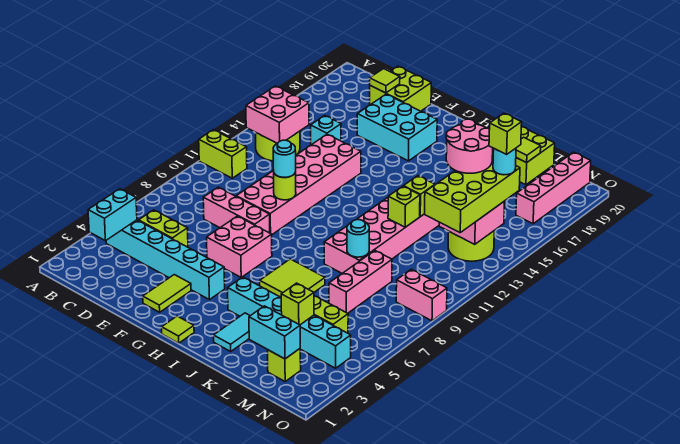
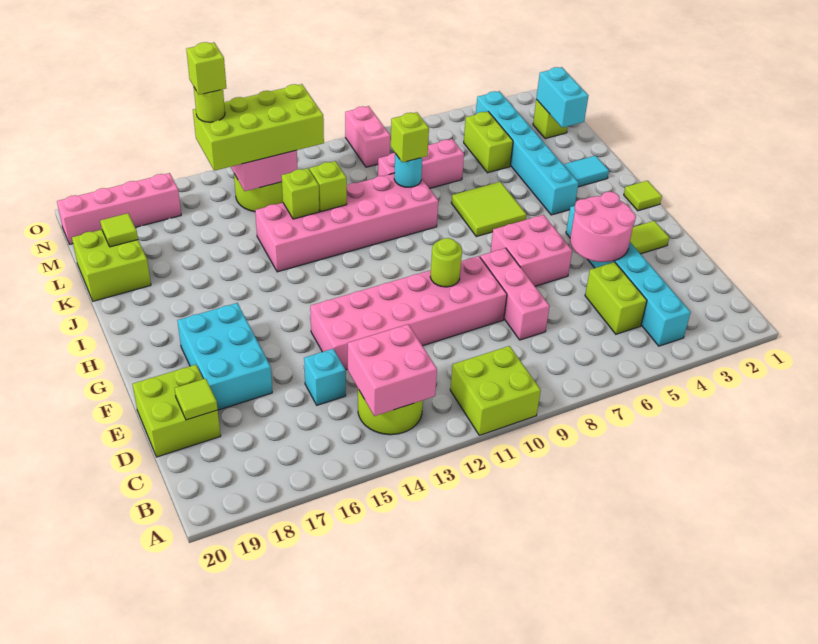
lime 1x2 brick [199,130,247,178] -> lime 2x2 brick [450,346,541,435]
cyan 1x2 brick [88,189,137,241] -> none
cyan 1x1 round brick [273,140,296,177] -> none
lime 1x1 brick [281,283,314,325] -> lime 1x1 brick moved to [391,112,429,162]
pink 2x2 round brick [446,119,493,173] -> pink 2x2 round brick moved to [570,192,636,262]
cyan 1x1 round brick [493,148,516,175] -> lime 1x1 round brick [194,88,225,122]

